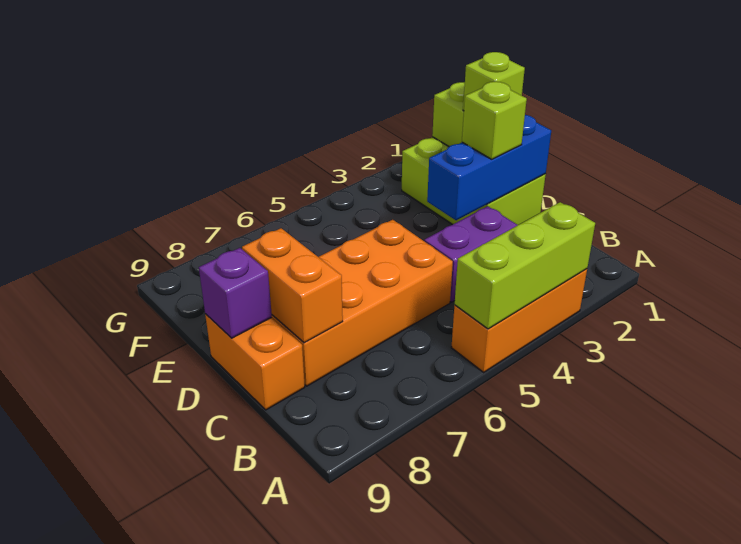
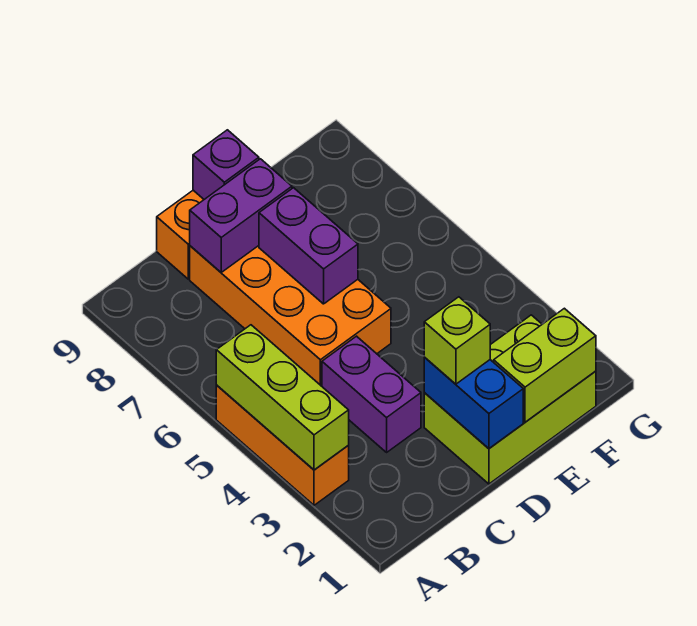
orange 1x2 brick [242,228,343,343] -> purple 1x2 brick [190,159,292,272]
blue 1x3 brick [427,115,551,220] -> blue 1x2 brick [424,357,523,448]
none -> purple 1x2 brick [259,188,358,304]
lime 1x1 brick [463,52,525,111] -> none

